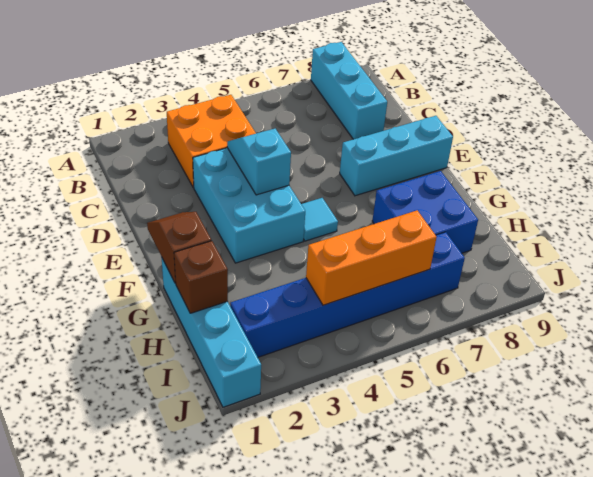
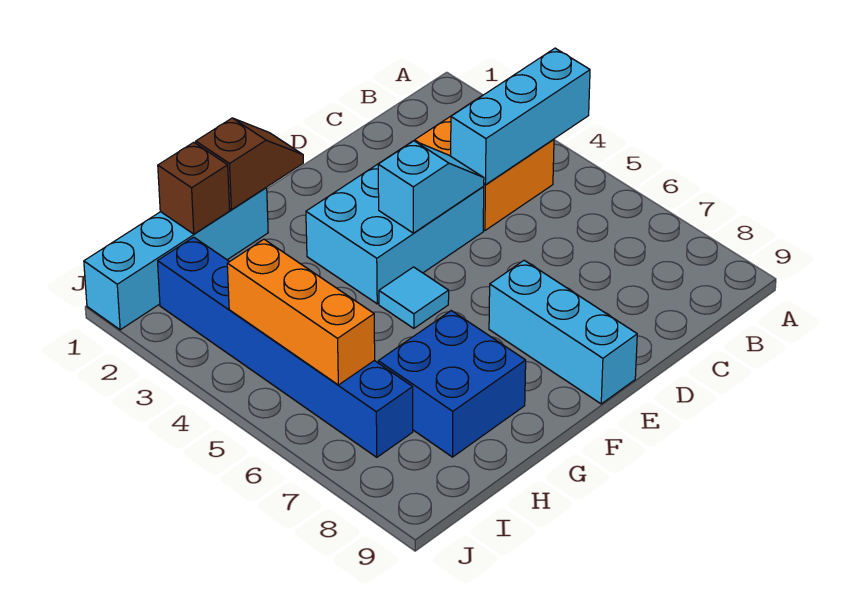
cyan 1x3 brick [311,42,387,139] -> cyan 1x3 brick moved to [451,48,590,185]

